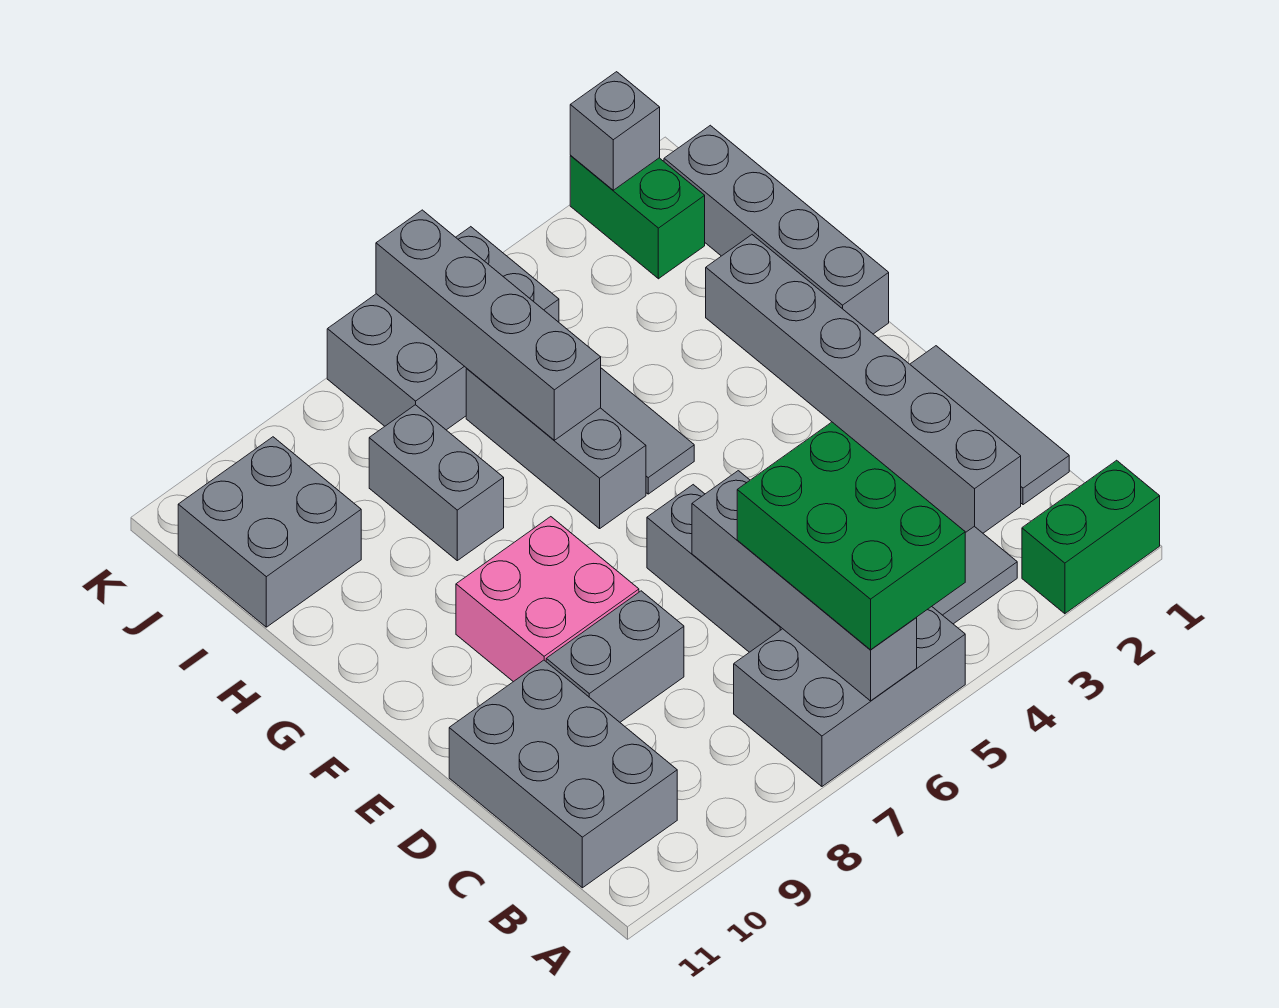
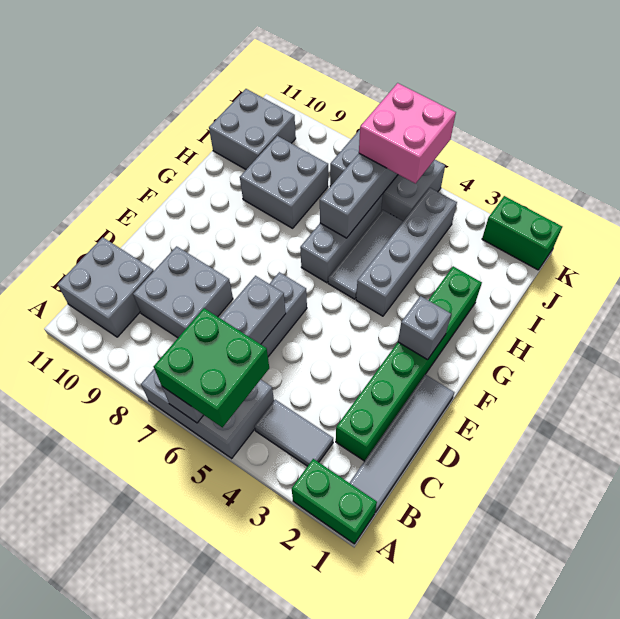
green 2x3 brick [737,422,965,650] -> green 2x2 brick [153,308,269,428]
grey 2x3 brick [449,660,677,888] -> grey 2x2 brick [58,237,154,337]
grey 1x3 tile [910,346,1069,505] -> grey 1x4 tile [350,374,454,512]
grey 1x6 brick [706,235,1021,533] -> green 1x6 brick [336,266,482,461]
grey 1x2 brick [546,591,684,722] -> grey 2x2 brick [133,246,233,338]
pink 2x2 brick [456,517,639,682] -> pink 2x2 brick moved to [359,83,456,184]
grey 1x4 brick [664,125,889,334] -> grey 1x4 brick moved to [356,188,457,316]
grey 1x2 brick [369,405,504,561] -> grey 2x2 brick [240,136,328,228]
green 1x2 brick [570,156,705,279] -> green 1x2 brick turned to [482,196,562,270]
grey 1x1 brick [570,72,660,190] -> grey 1x1 brick moved to [398,296,451,360]

